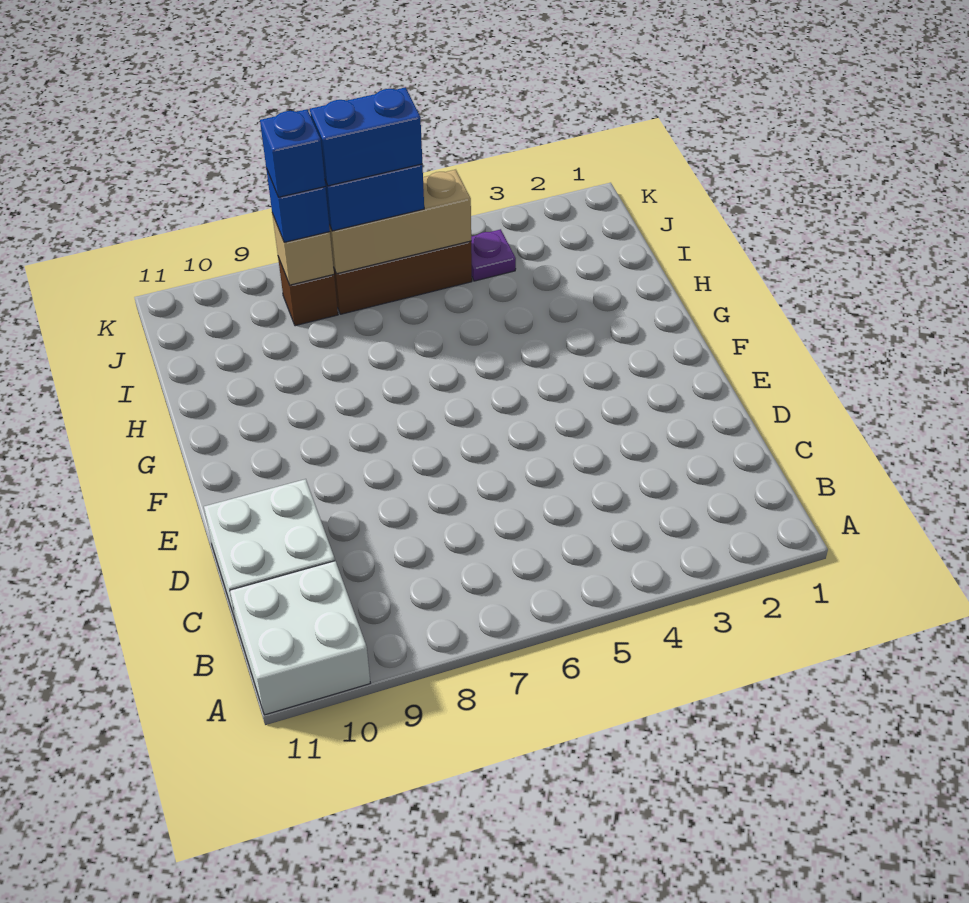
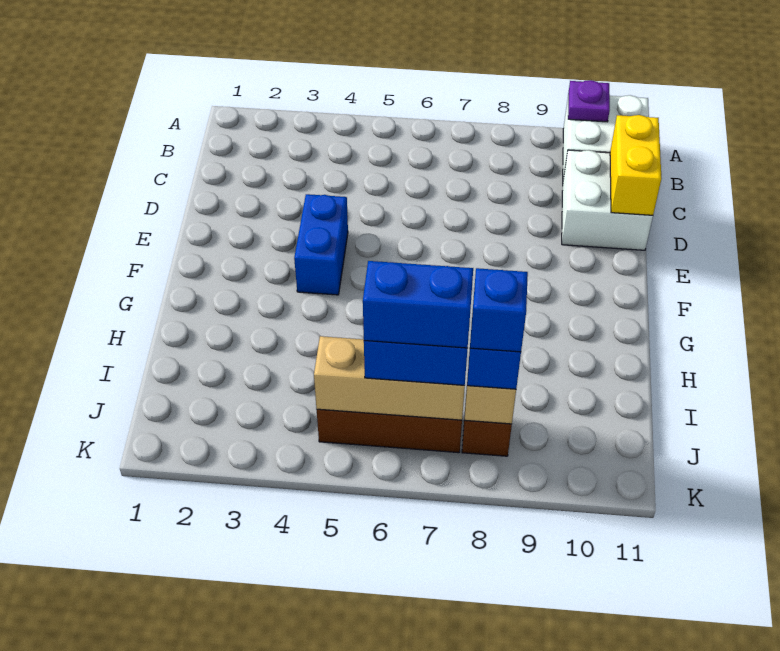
none -> yellow 1x2 brick [610,115,661,215]
none -> blue 1x2 brick [294,194,348,295]
purple 1x1 plate [471,229,516,281] -> purple 1x1 plate moved to [568,80,610,122]

